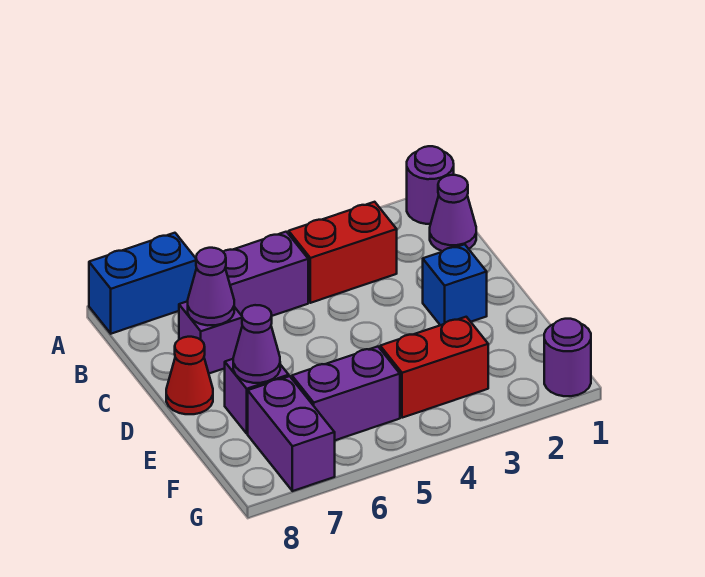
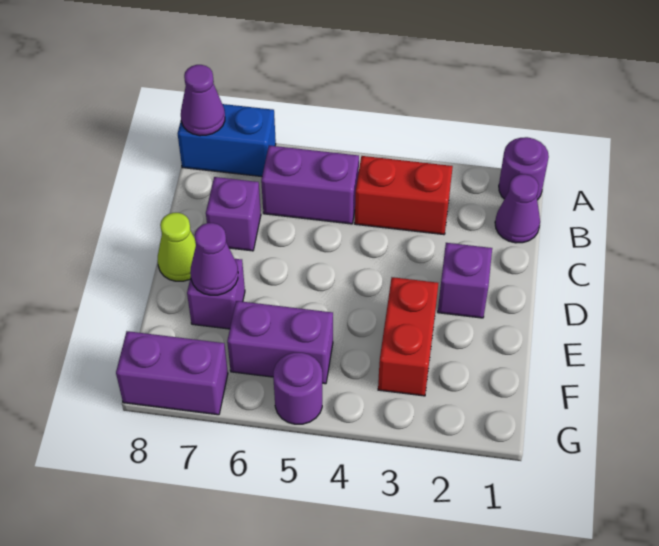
purple 1x1 cone [188,248,234,325] -> purple 1x1 cone moved to [181,65,225,136]
blue 1x1 brick [423,244,487,325] -> purple 1x1 brick [438,243,492,318]
red 1x1 cone [166,337,213,414] -> lime 1x1 cone [157,213,196,281]
red 1x2 brick [380,317,488,418] -> red 1x2 brick turned to [378,277,438,396]
purple 1x2 brick [248,376,335,491] -> purple 1x2 brick turned to [116,331,228,415]
purple 1x1 round brick [544,319,591,396] -> purple 1x1 round brick moved to [273,353,322,424]

